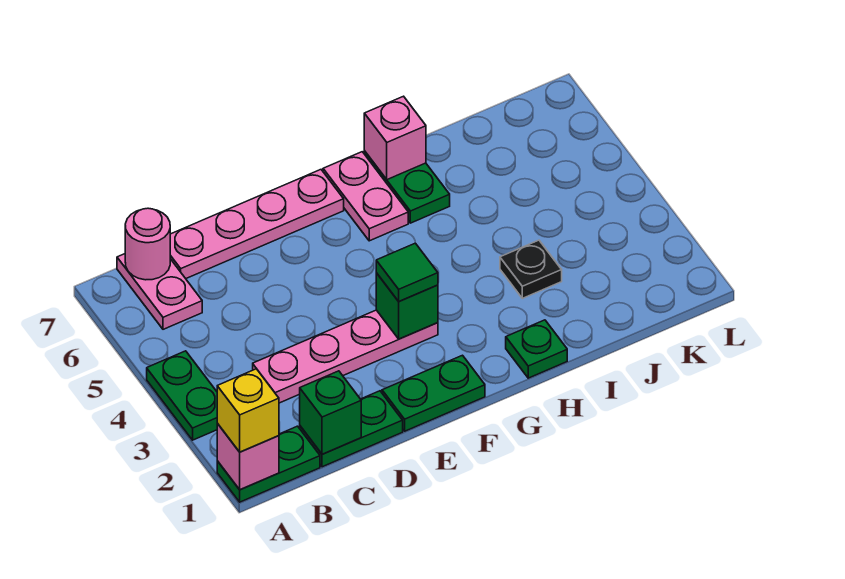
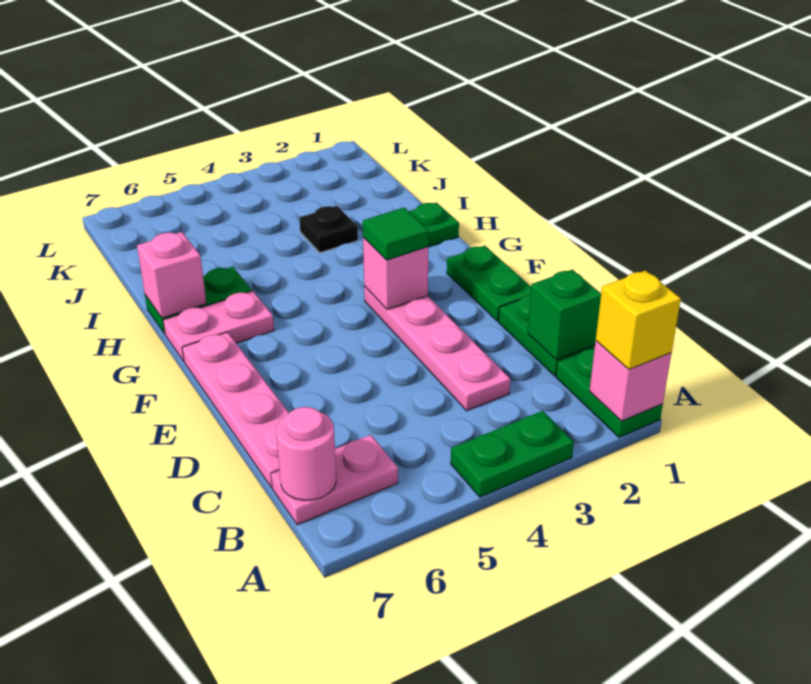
green 1x1 brick [376,273,438,339] -> pink 1x1 brick [363,238,429,310]

